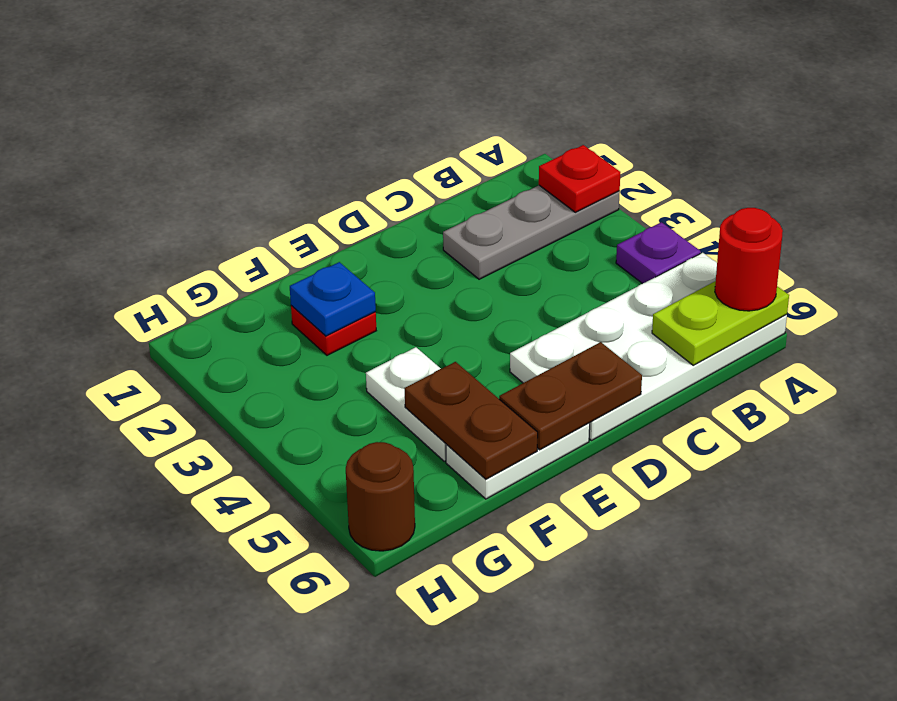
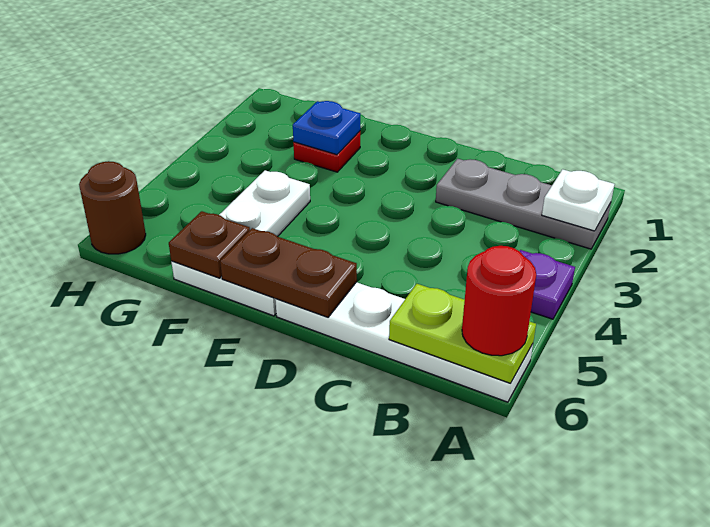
red 1x1 plate [539,145,620,212] -> white 1x1 plate [542,169,614,231]
white 2x4 plate [510,253,787,440] -> white 1x4 plate [275,282,533,402]
brown 1x2 plate [405,362,538,479] -> brown 1x1 plate [169,211,250,278]

